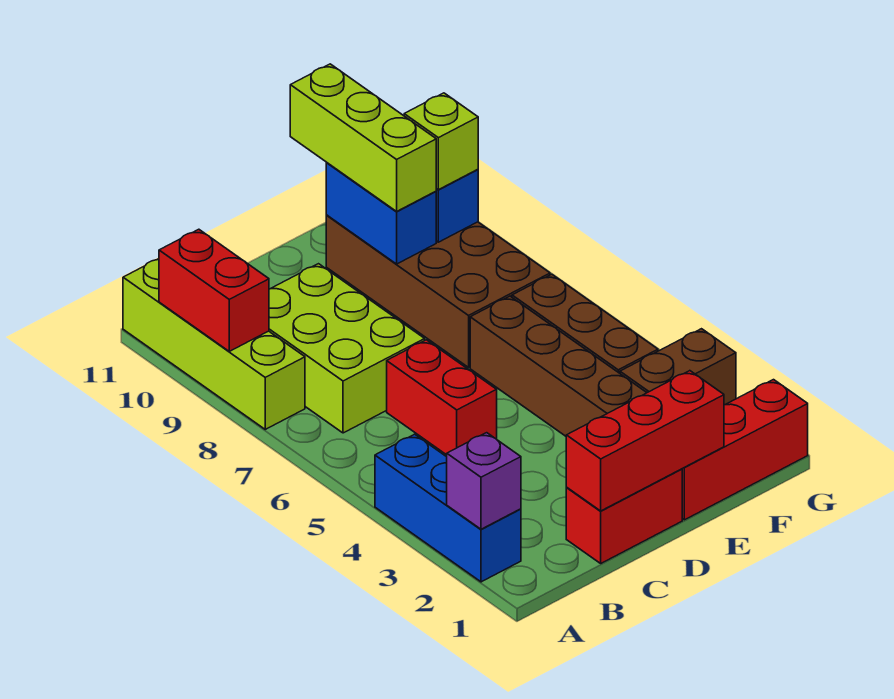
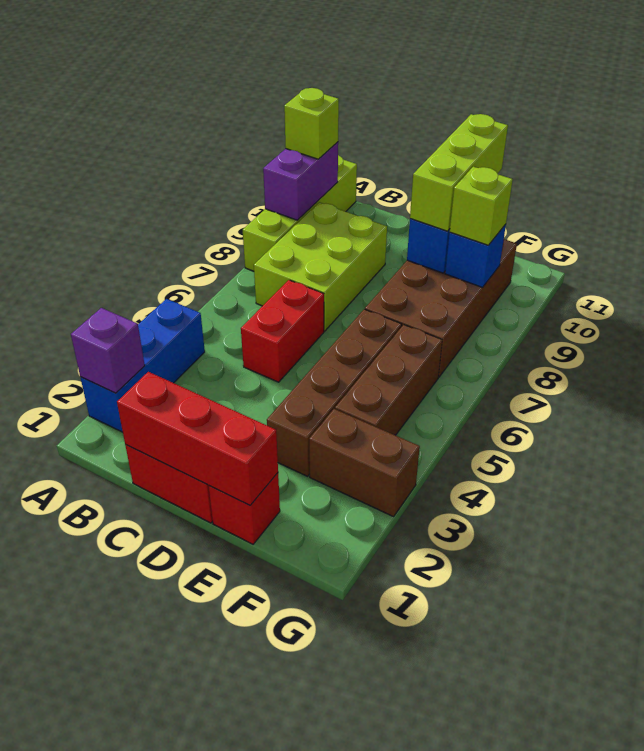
red 1x2 brick [159,229,269,351] -> purple 1x2 brick [263,142,338,220]
none -> lime 1x1 brick [284,88,339,159]
red 1x3 brick [682,380,808,520] -> red 1x1 brick [209,473,280,544]

